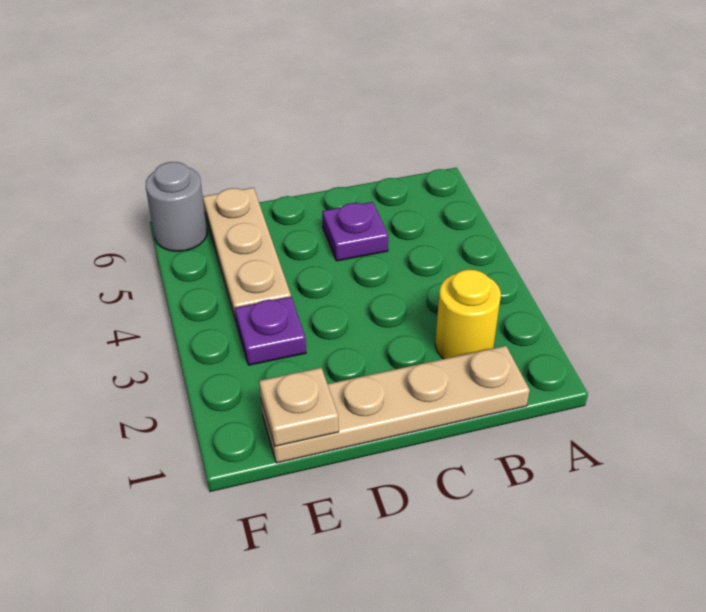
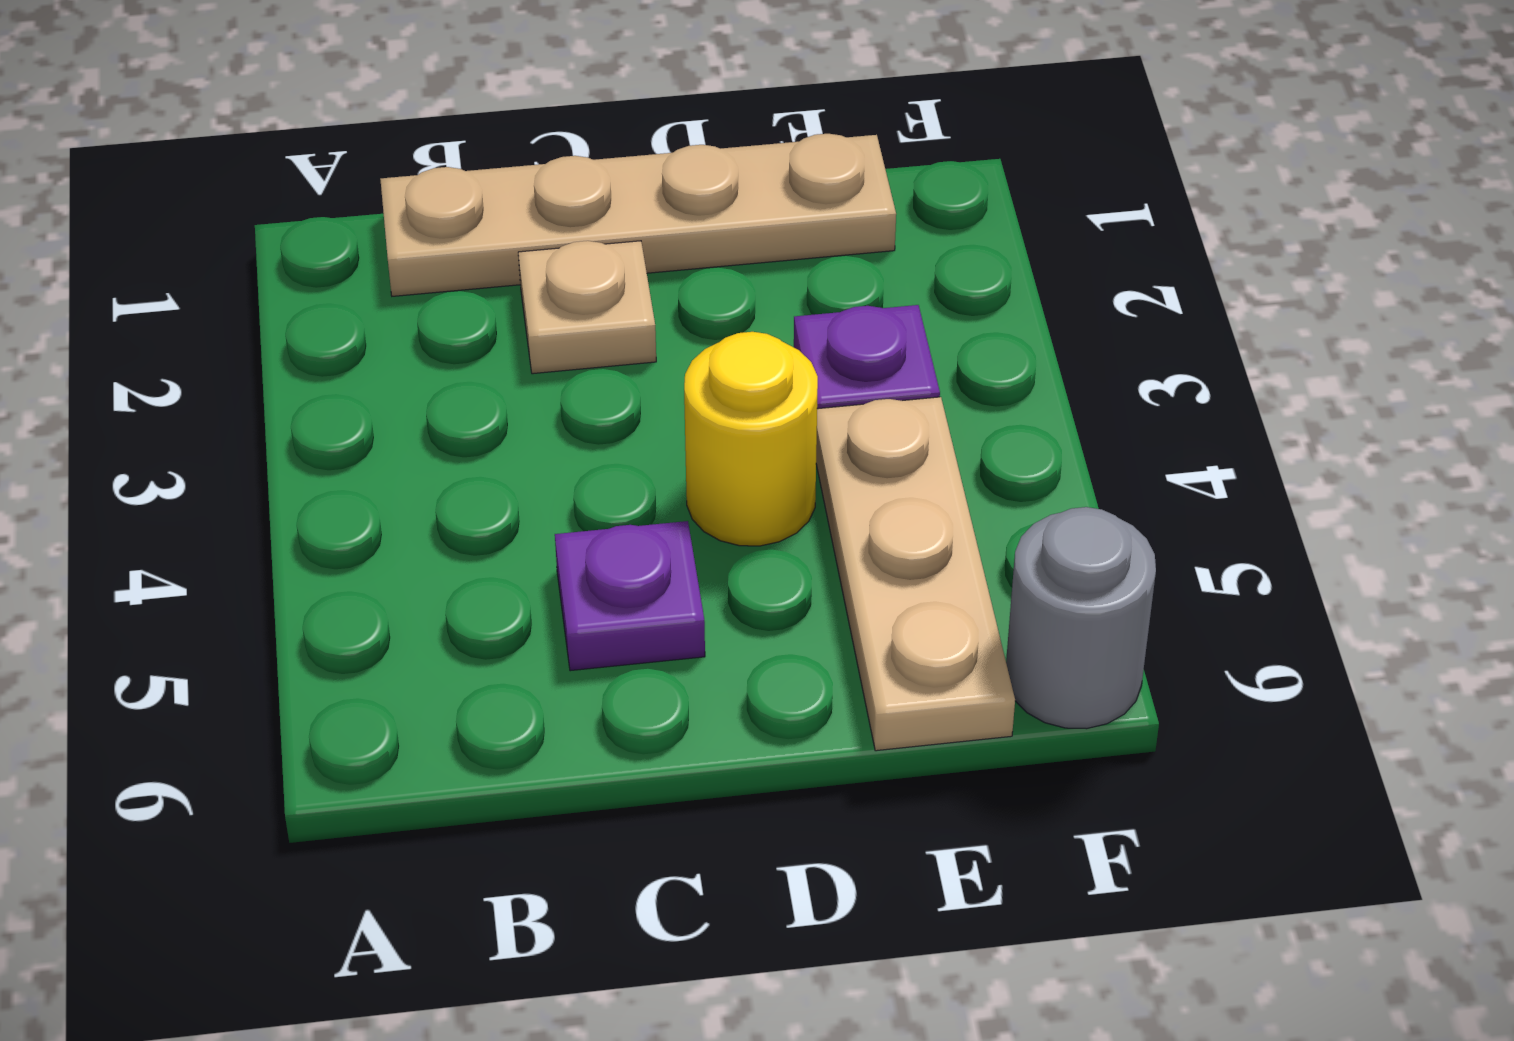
yellow 1x1 round brick [435,269,501,359] -> yellow 1x1 round brick moved to [684,332,818,546]
tan 1x1 plate [259,368,339,446] -> tan 1x1 plate moved to [518,241,656,374]

